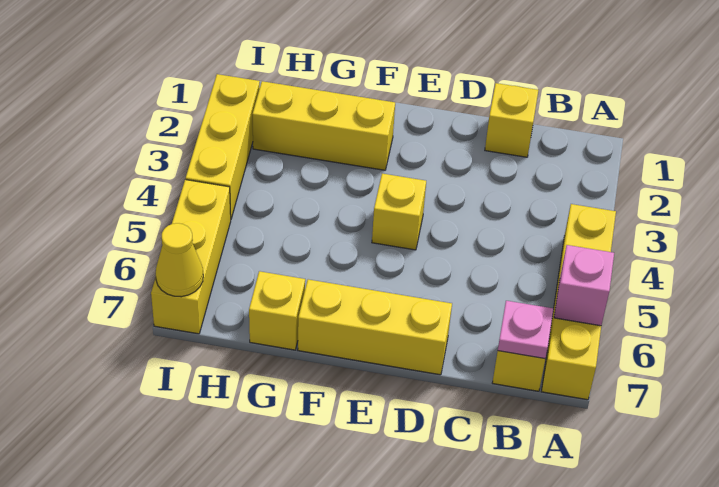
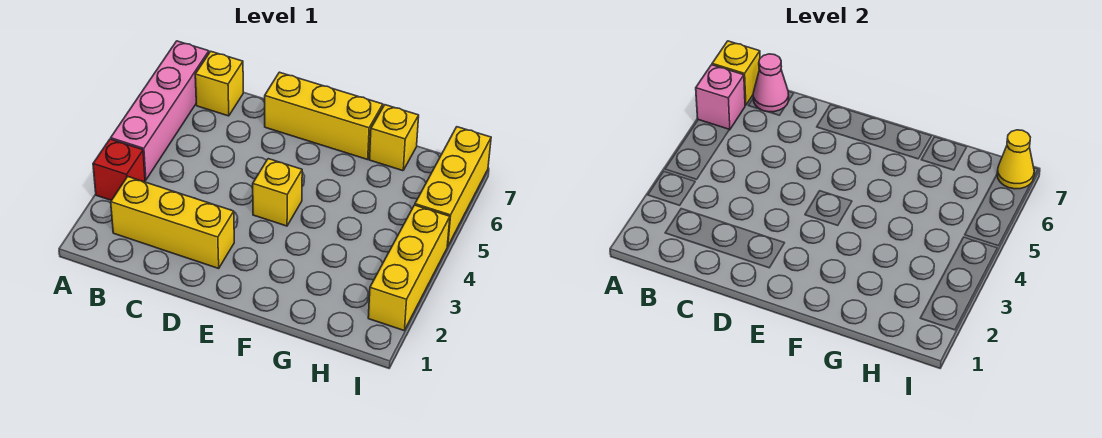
none -> red 1x1 brick [93,139,145,200]
yellow 1x4 brick [541,204,616,400] -> pink 1x4 brick [111,41,209,180]
pink 1x1 plate [498,301,554,359] -> pink 1x1 cone [753,54,789,112]
yellow 1x1 brick [485,83,538,157] -> yellow 1x1 brick moved to [712,41,760,105]
yellow 1x3 brick [252,81,395,170] -> yellow 1x3 brick moved to [111,177,234,268]

